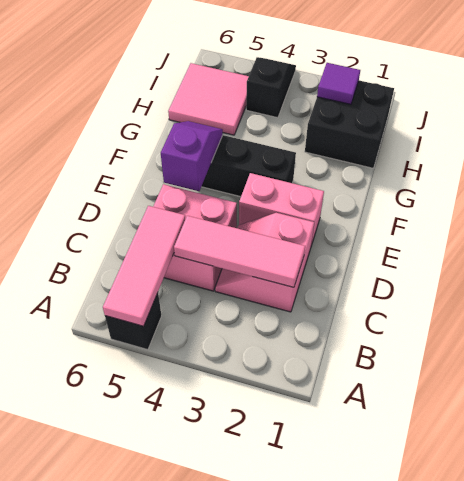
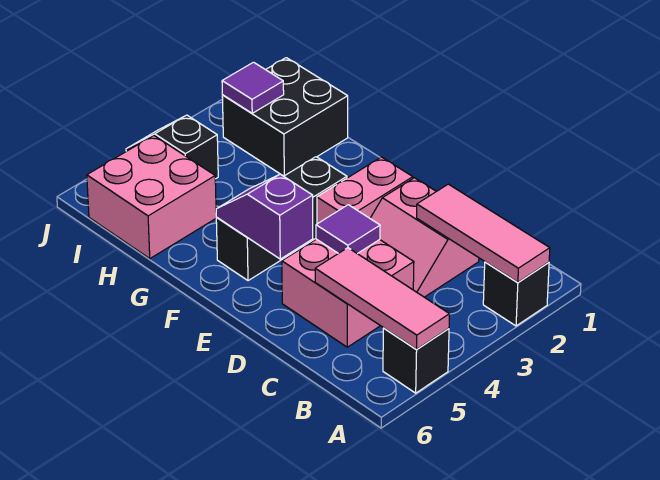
none -> black 1x1 brick [483,262,549,326]
pink 1x3 tile [174,216,305,287] -> pink 1x3 tile turned to [417,184,550,282]
none -> purple 1x1 tile [316,205,380,254]
pink 2x2 tile [168,63,249,135] -> pink 2x2 brick [87,136,216,259]

